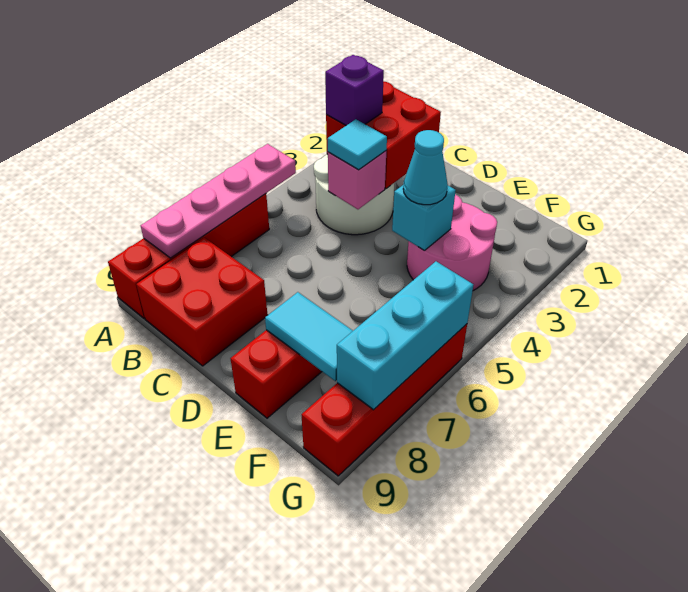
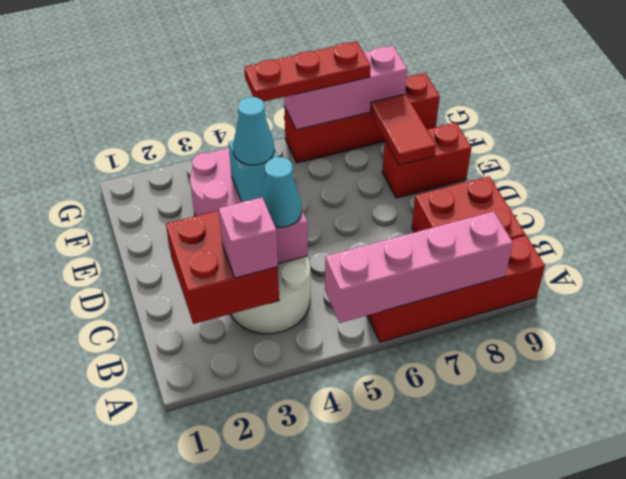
pink 1x4 plate [141,144,296,258] -> pink 1x4 brick [325,211,513,323]
purple 1x1 brick [325,55,384,125] -> pink 1x1 brick [219,197,278,278]
cyan 1x1 tile [328,119,387,170] -> cyan 1x1 cone [260,157,302,228]
cyan 1x2 tile [265,292,353,381] -> red 1x2 tile [371,94,436,165]
none -> red 1x3 plate [244,42,371,102]
cyan 1x3 brick [337,261,473,410] -> pink 1x3 brick [284,46,407,130]

